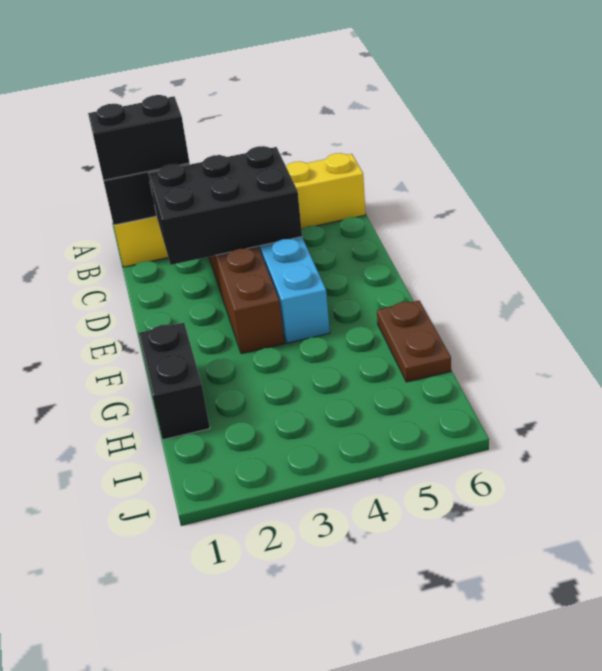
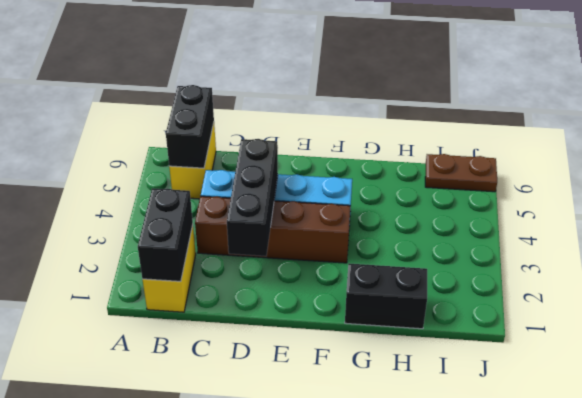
black 1x2 brick [88,95,190,180] -> black 1x2 brick moved to [166,85,214,168]
black 2x3 brick [148,146,302,265] -> black 1x3 brick [227,139,278,256]
brown 1x2 plate [377,301,451,382] -> brown 1x2 plate moved to [425,154,497,192]

